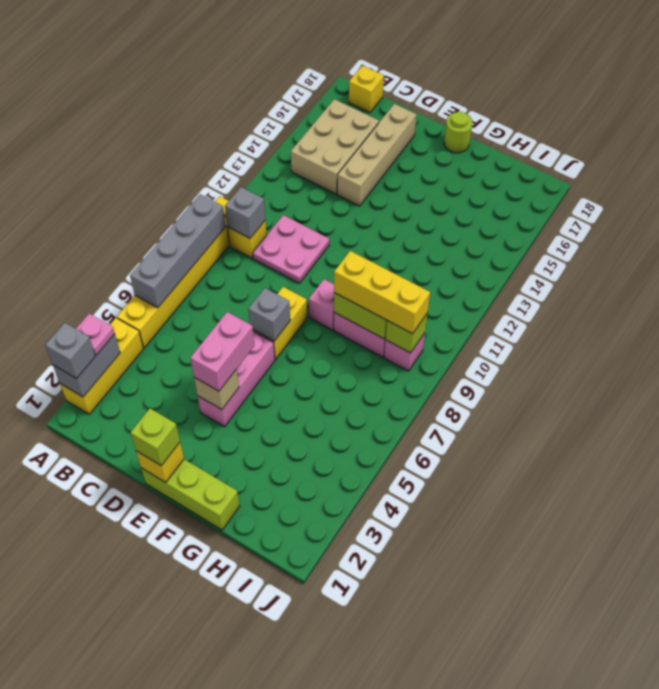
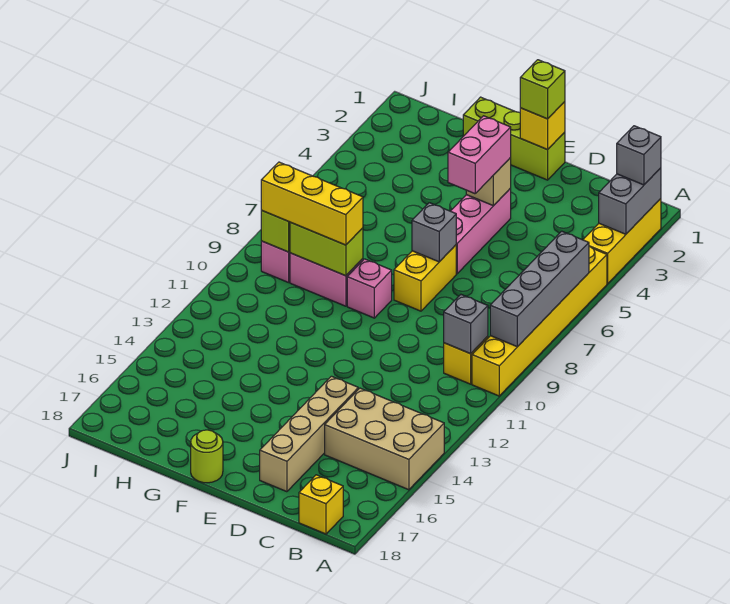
pink 1x1 plate [76,314,115,355] -> none
tan 2x3 brick [291,99,379,194] -> tan 2x3 brick turned to [325,388,444,490]
pink 2x2 plate [253,215,329,283] -> none

